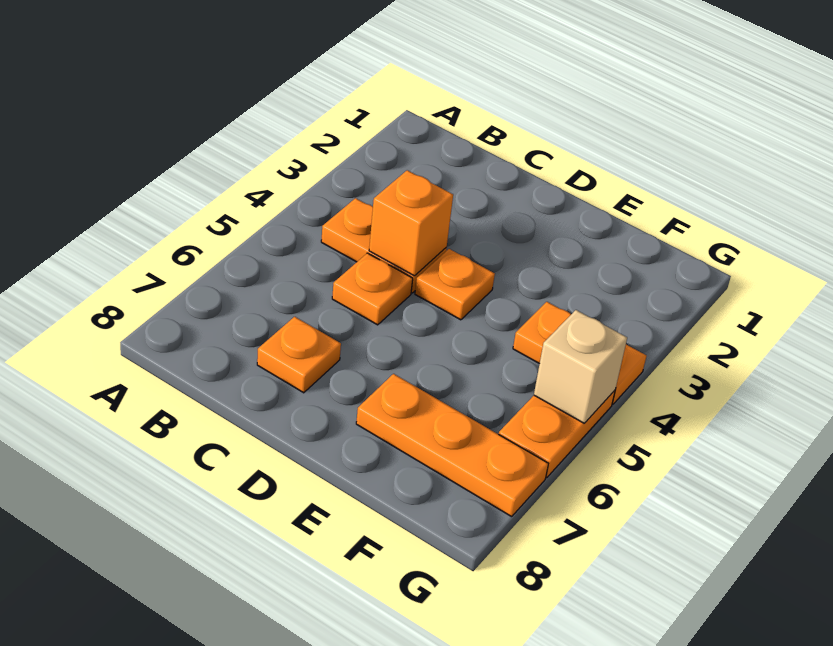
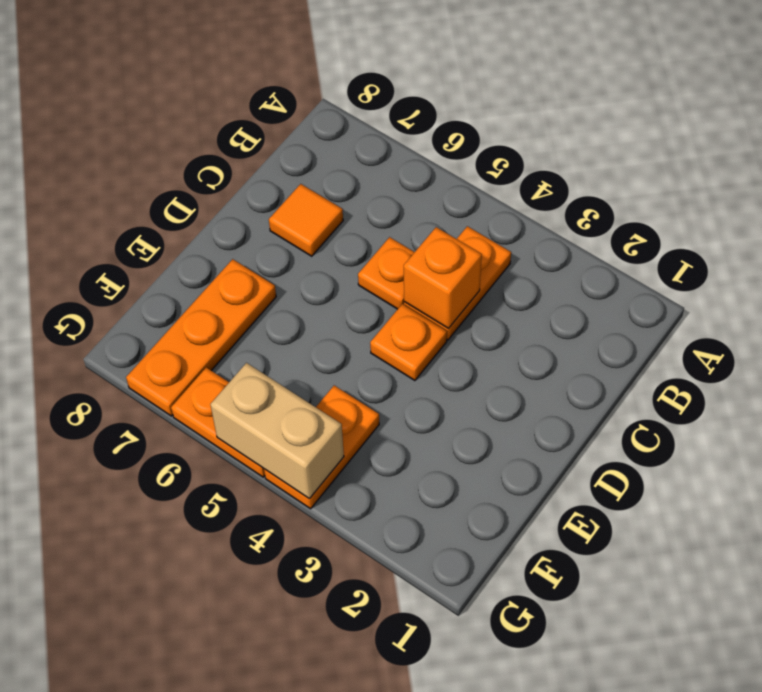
orange 1x1 plate [257,317,341,393] -> orange 1x1 tile [269,184,343,256]
tan 1x1 brick [534,310,627,423] -> tan 1x2 brick [210,363,344,499]

